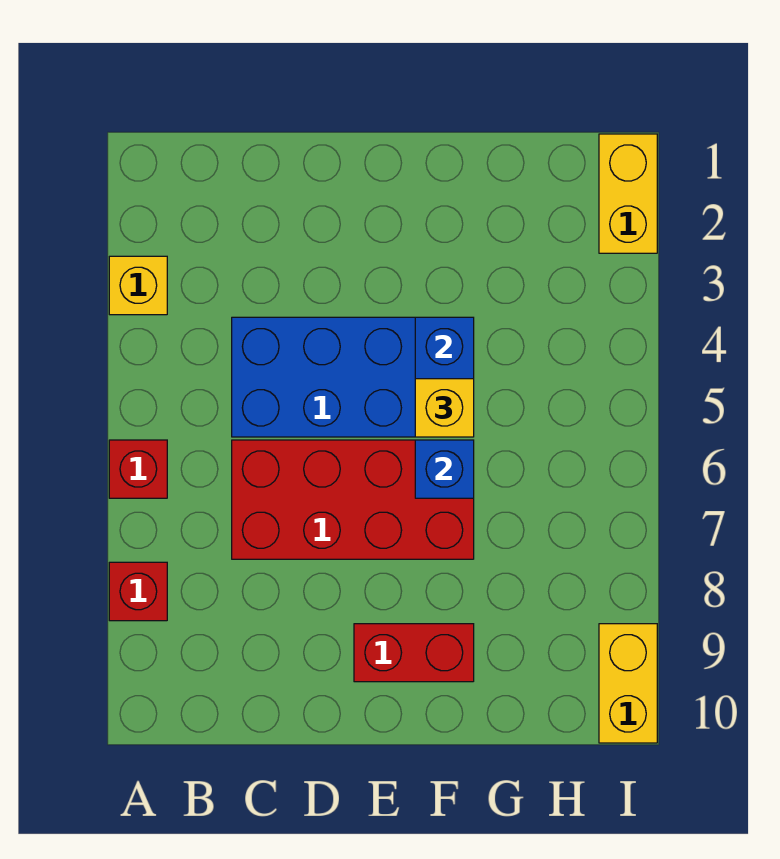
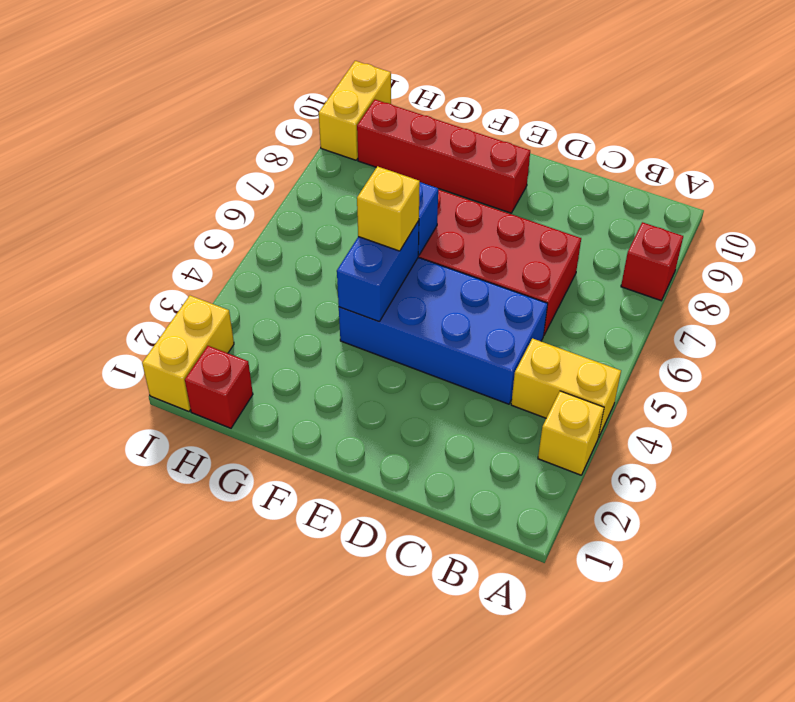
none -> yellow 1x2 brick [511,338,621,438]
red 1x1 brick [109,440,167,498] -> red 1x1 brick moved to [185,346,253,428]
red 1x2 brick [354,624,474,682] -> red 1x4 brick [357,100,530,213]

